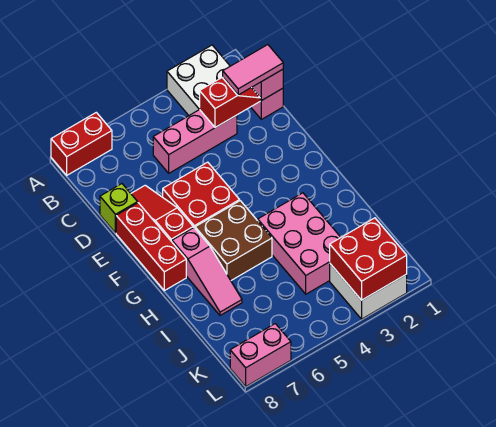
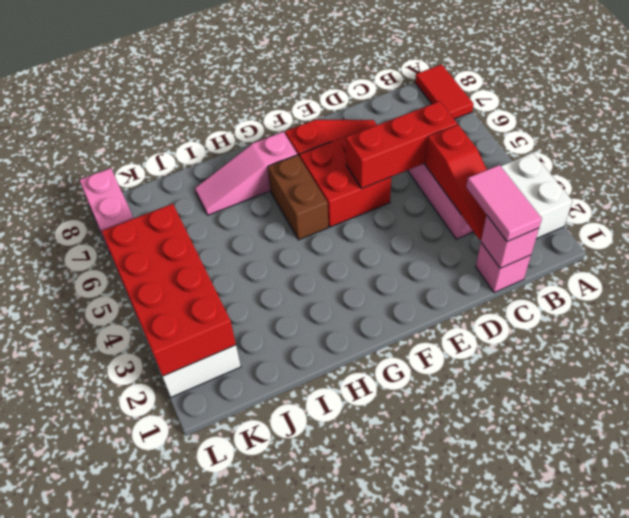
red 1x2 brick [51,112,112,175] -> red 1x2 tile [415,64,473,119]
red 1x2 slope [200,77,260,127] -> red 1x3 slope [425,125,487,240]
lime 1x1 brick [100,184,138,233] -> none
red 1x3 brick [116,203,186,291] -> red 1x3 brick moved to [346,101,457,189]
brown 2x2 brick [195,201,272,280] -> brown 1x2 brick [268,155,328,240]
pink 2x3 brick [258,193,341,294] -> none
red 2x2 brick [330,218,407,300] -> red 2x4 brick [102,204,236,376]

